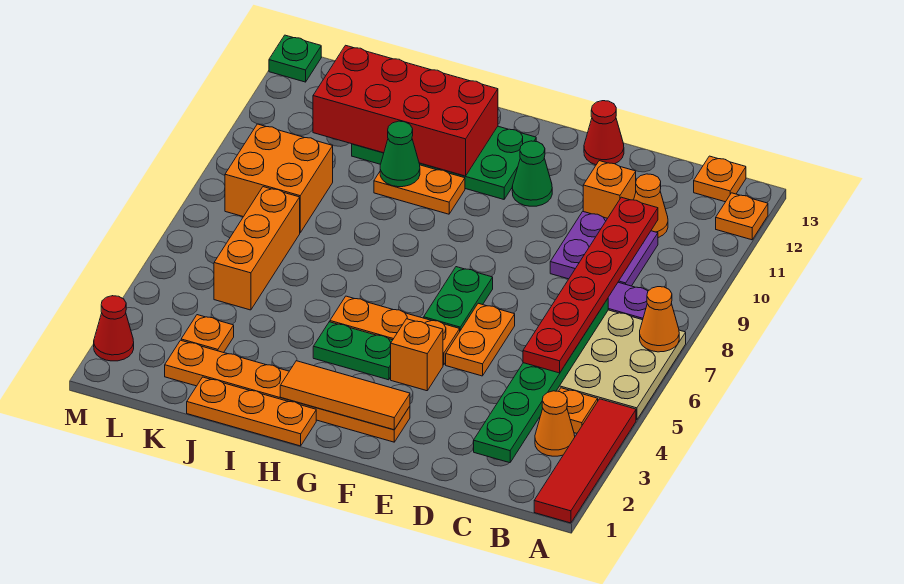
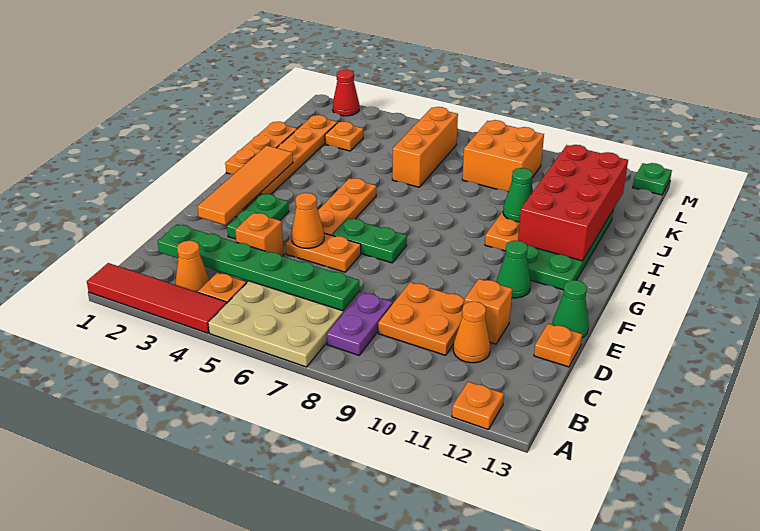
orange 1x1 cone [640,287,679,352] -> orange 1x1 cone moved to [291,193,324,248]
orange 1x1 plate [694,156,746,202] -> orange 1x1 plate moved to [534,324,582,367]
red 1x6 plate [523,197,658,373] -> none
purple 2x2 plate [550,212,658,286] -> orange 2x2 plate [378,282,465,355]
red 1x1 cone [584,101,624,165] -> green 1x1 cone [552,280,589,338]
orange 1x3 tile [280,361,410,430] -> orange 1x4 tile [197,146,293,225]
orange 1x1 brick [391,319,443,391] -> orange 1x1 brick moved to [235,213,284,256]
green 1x2 plate [313,322,392,380] -> green 1x2 plate moved to [227,194,289,239]
orange 1x3 brick [214,187,300,310] -> orange 1x3 brick turned to [392,107,458,187]

